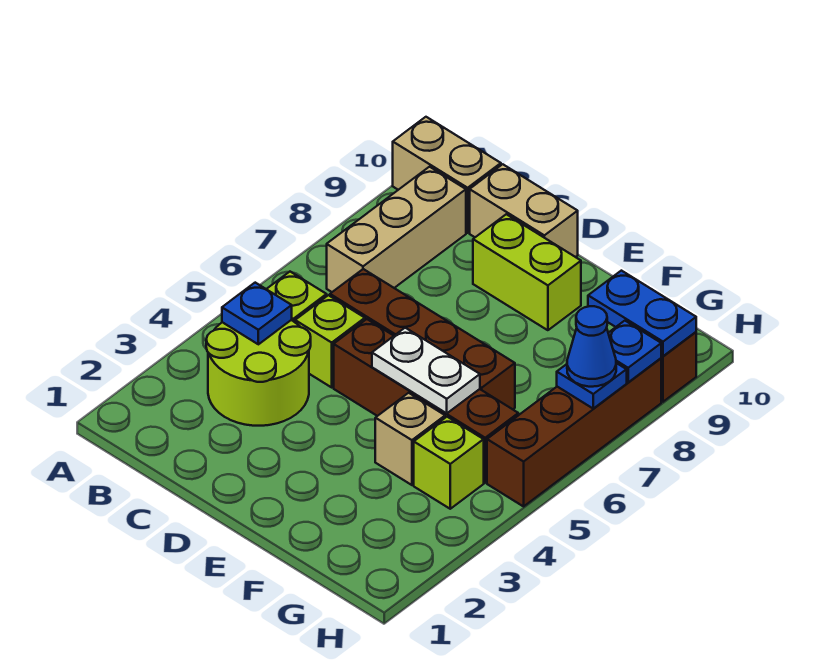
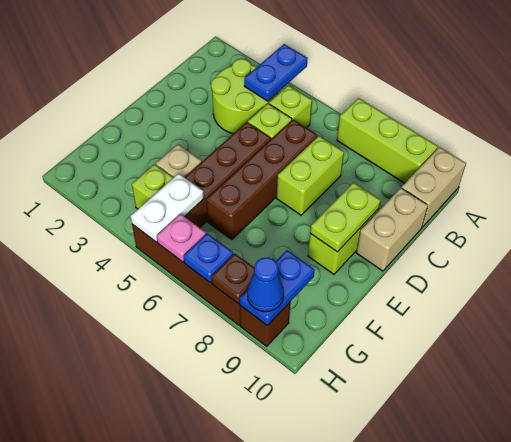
none -> lime 1x3 brick [337,98,438,183]
blue 1x1 plate [222,283,292,344] -> blue 1x2 plate [244,44,308,101]
tan 1x3 brick [327,167,466,292] -> none
none -> lime 1x2 brick [277,136,344,215]
none -> lime 1x2 plate [310,183,381,252]
white 1x2 plate [372,328,480,413] -> white 1x2 plate moved to [130,174,204,242]
none -> pink 1x1 plate [157,214,206,262]
blue 1x1 cone [567,306,616,387] -> blue 1x1 cone moved to [247,258,284,312]
blue 1x1 plate [608,321,661,382] -> brown 1x1 plate [211,254,255,304]

